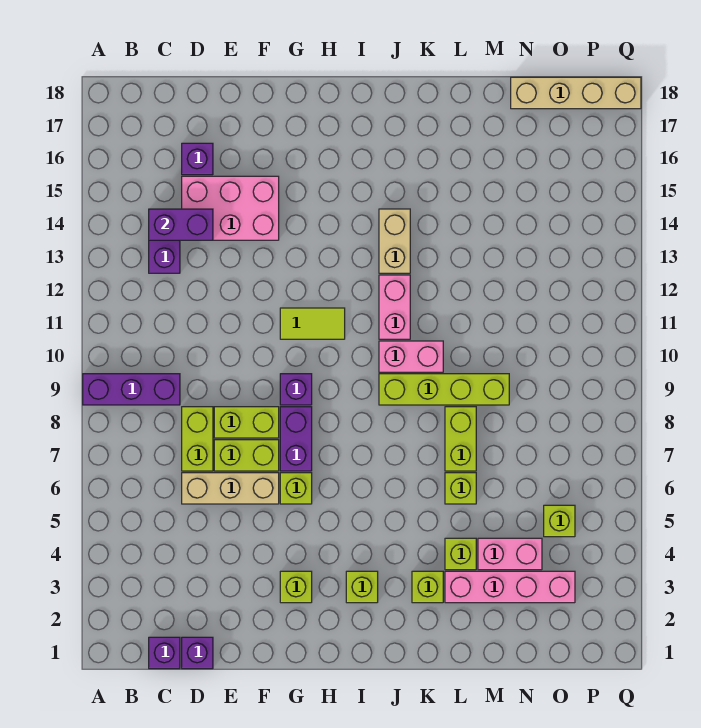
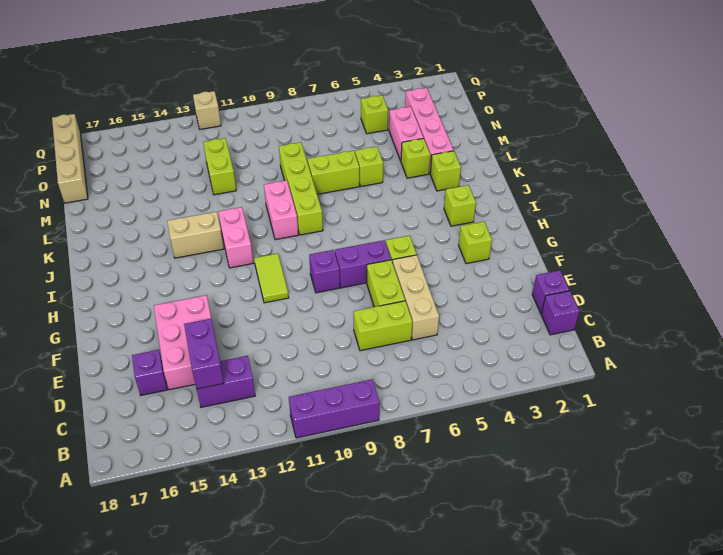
purple 1x3 brick [83,374,180,405] -> purple 1x3 brick turned to [289,379,380,438]
lime 1x2 brick [214,407,279,438] -> lime 1x2 brick moved to [203,138,236,195]
pink 1x2 brick [379,275,410,339] -> pink 1x2 brick turned to [218,207,253,268]
none -> tan 1x1 brick [193,91,221,129]

